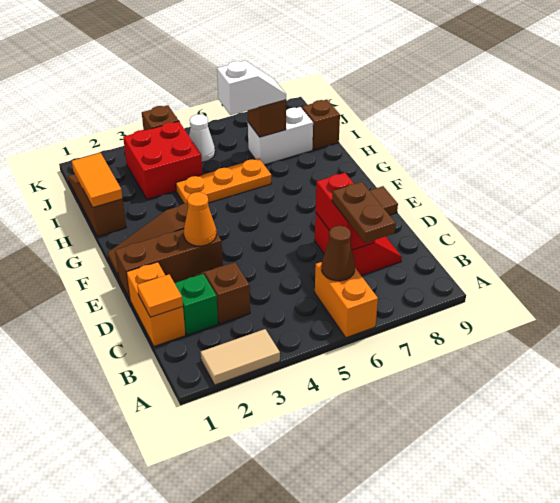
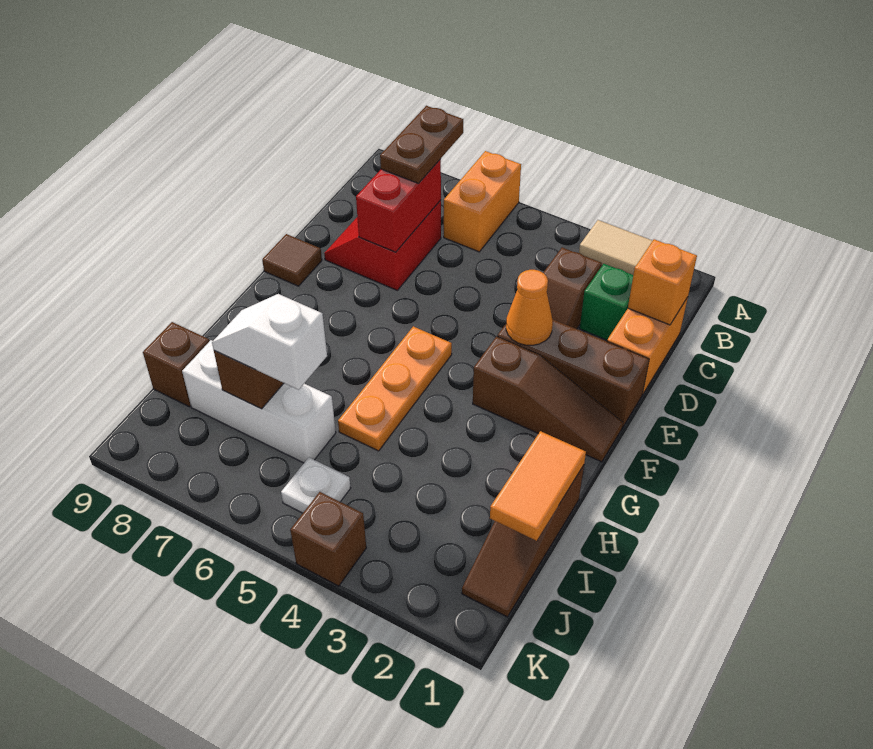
brown 1x1 cone [322,226,355,281] -> none
orange 1x1 tile [137,275,183,317] -> orange 1x1 brick [628,239,697,325]
orange 1x3 plate [176,158,271,203] -> orange 1x3 plate turned to [338,326,452,451]
red 2x2 brick [123,121,203,199] -> none
white 1x2 brick [248,107,313,165] -> white 1x3 brick [182,340,336,463]
white 1x1 cone [189,114,215,162] -> white 1x1 plate [281,457,351,513]

